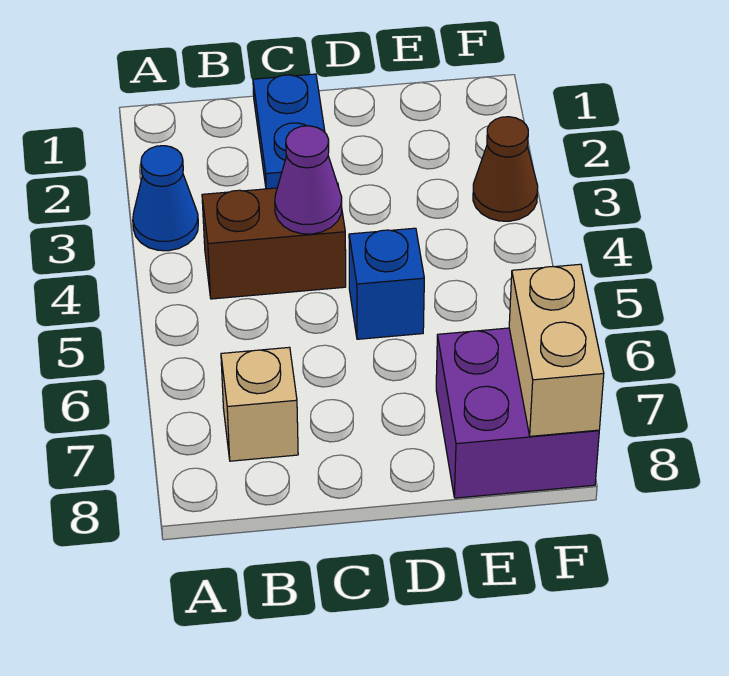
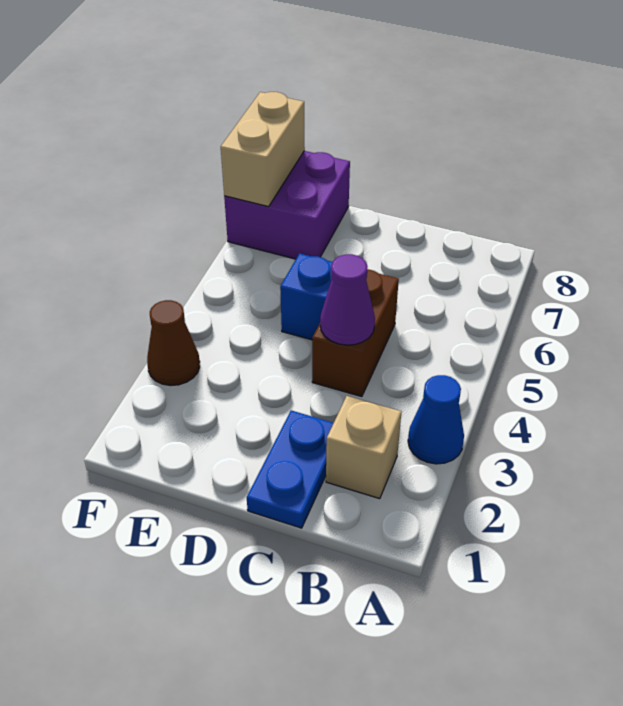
brown 1x2 brick [202,183,346,299] -> brown 1x2 brick turned to [312,269,399,397]
tan 1x1 brick [221,347,298,461] -> tan 1x1 brick moved to [326,396,401,499]

